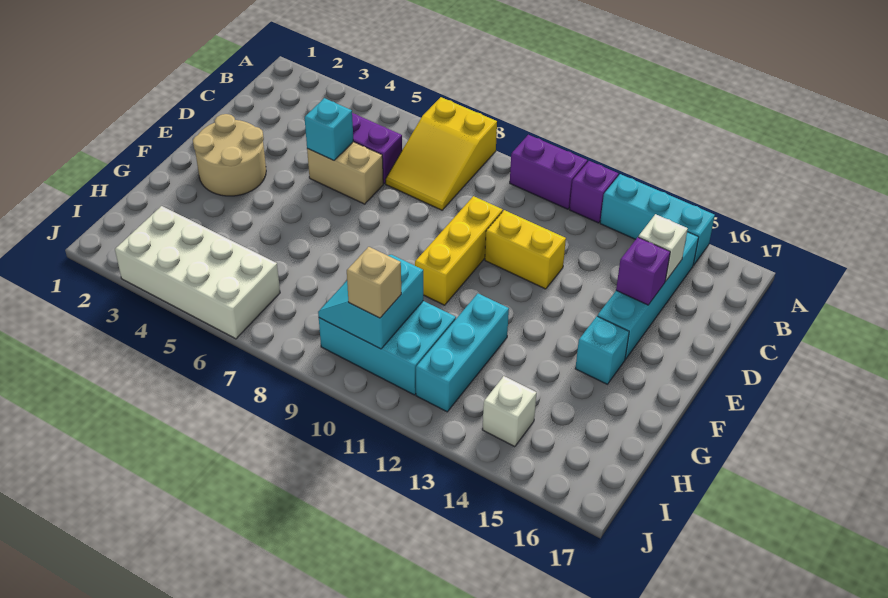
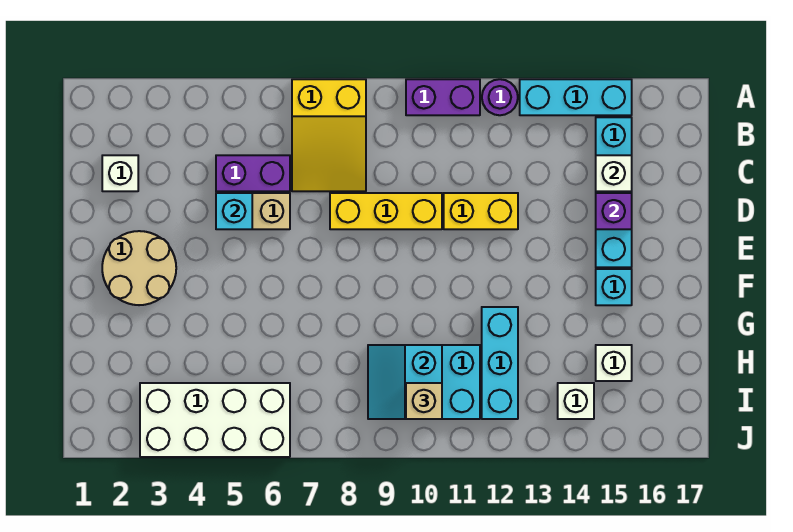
purple 1x1 brick [570,161,618,223] -> purple 1x1 round brick [482,79,518,115]
none -> white 1x1 brick [102,155,138,191]
yellow 1x3 brick [415,196,503,305] -> yellow 1x3 brick turned to [330,193,442,229]
none -> white 1x1 brick [596,345,632,381]

